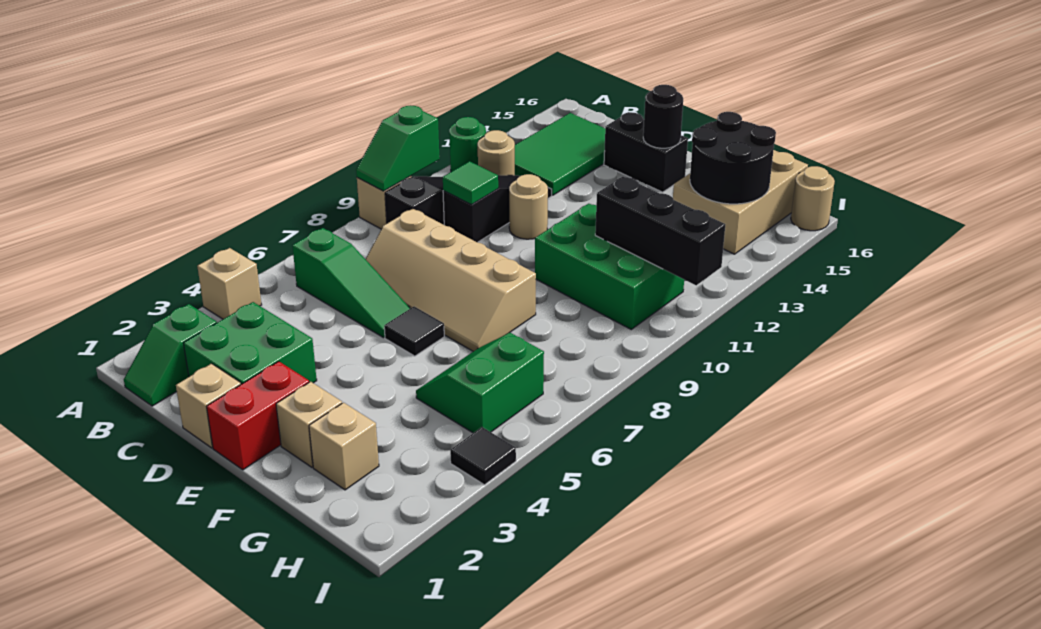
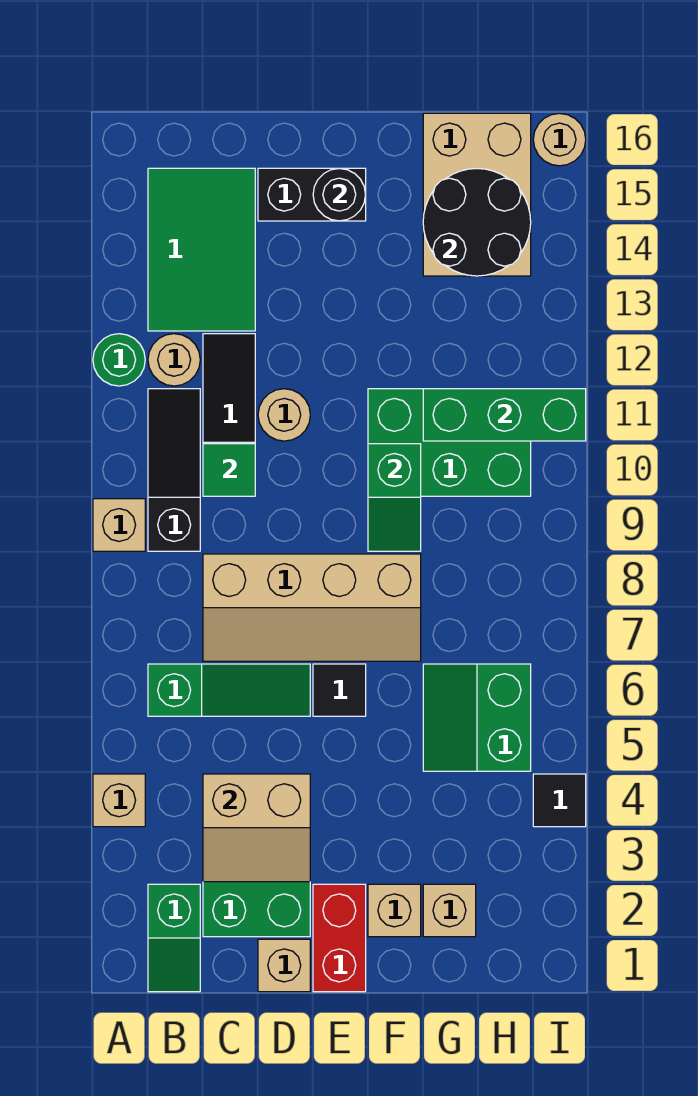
green 1x2 slope [356,106,440,191] -> green 1x2 slope moved to [368,444,421,551]
none -> tan 2x2 slope [203,774,310,882]
black 1x3 brick [595,177,725,285] -> green 1x3 brick [423,389,586,441]

